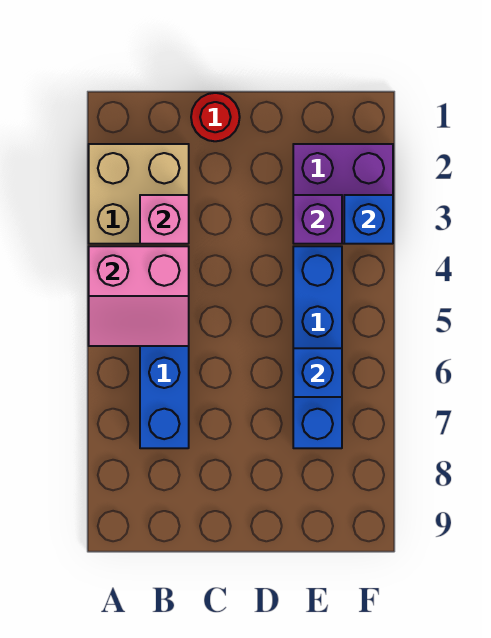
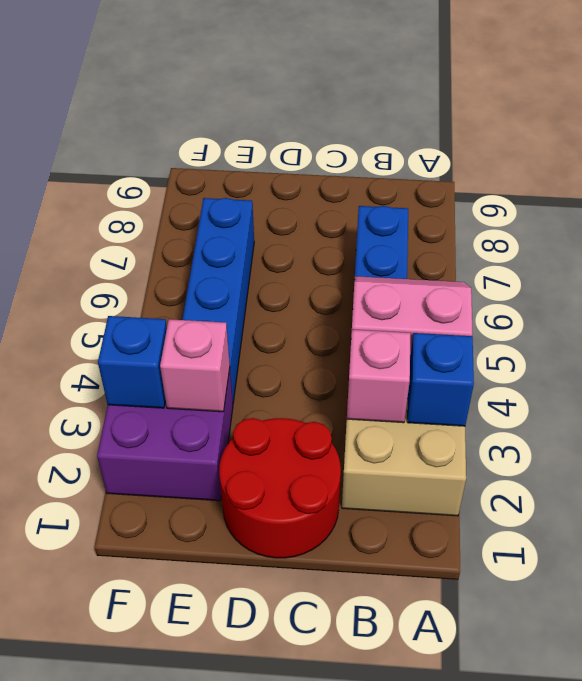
red 1x1 round brick [191,93,240,141] -> red 2x2 round brick [219,418,341,558]
purple 1x1 brick [293,195,342,244] -> pink 1x1 brick [160,319,230,412]
blue 1x1 brick [293,348,342,397] -> blue 1x1 brick moved to [407,333,474,426]

